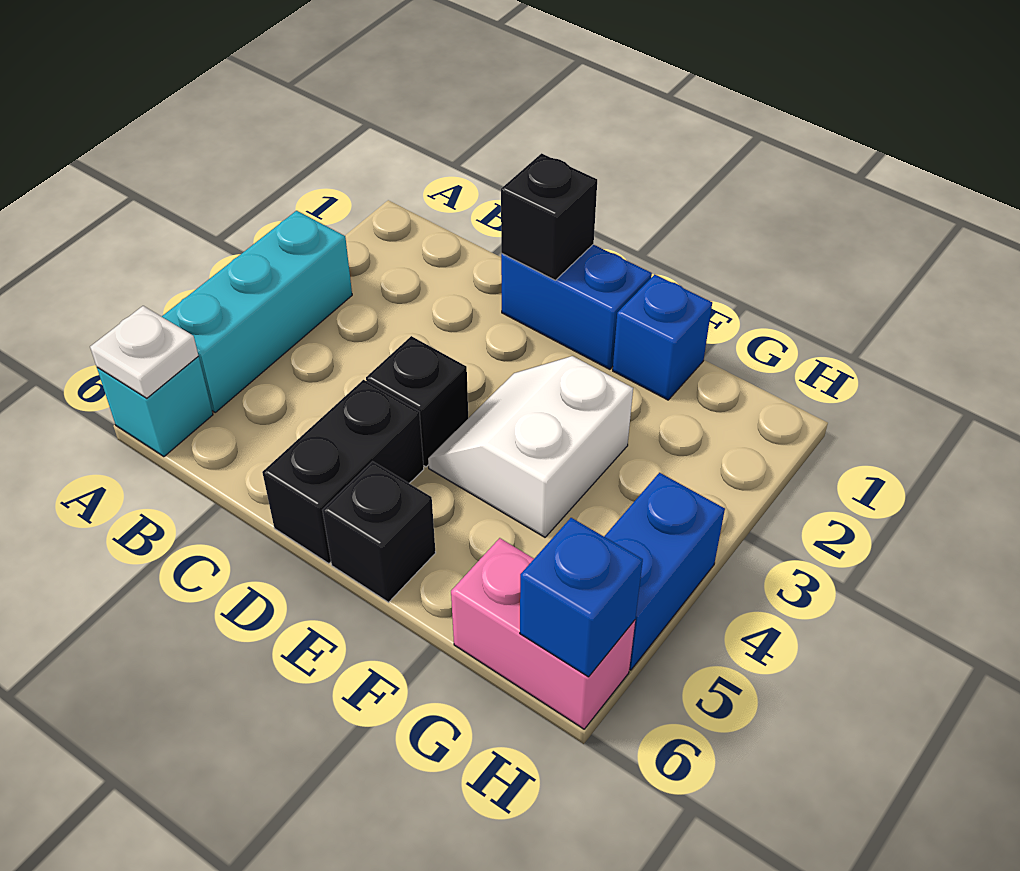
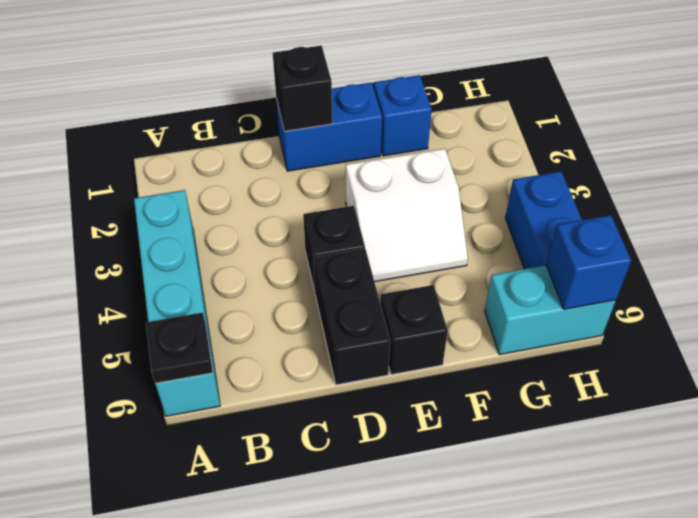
white 1x1 plate [90,306,198,398] -> black 1x1 plate [146,313,213,384]
white 2x2 slope [428,356,633,537] -> white 2x2 slope turned to [346,149,468,282]
pink 1x2 brick [451,538,635,729] -> cyan 1x2 brick [485,265,616,355]

